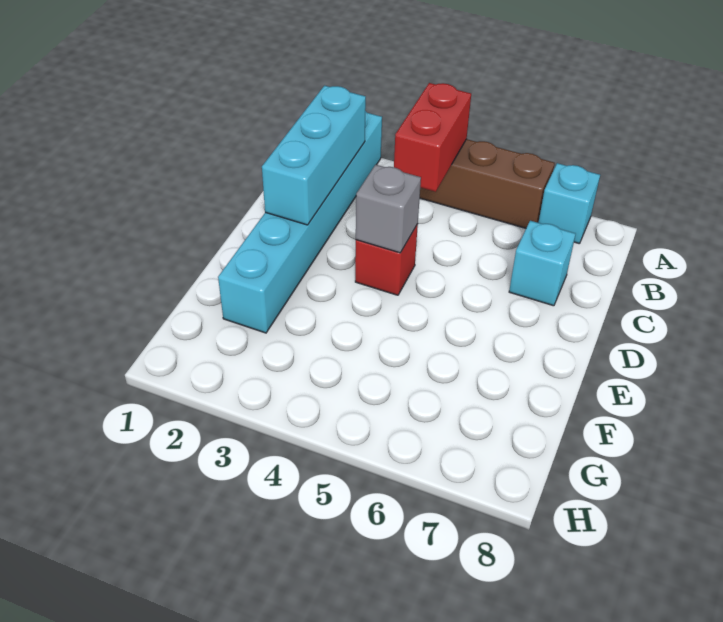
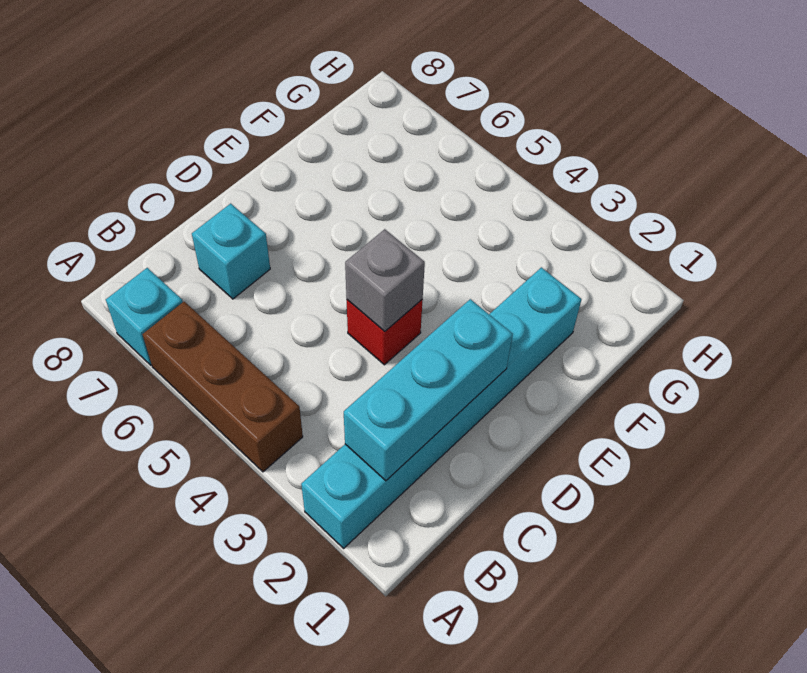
red 1x2 brick [394,83,471,192] -> none

